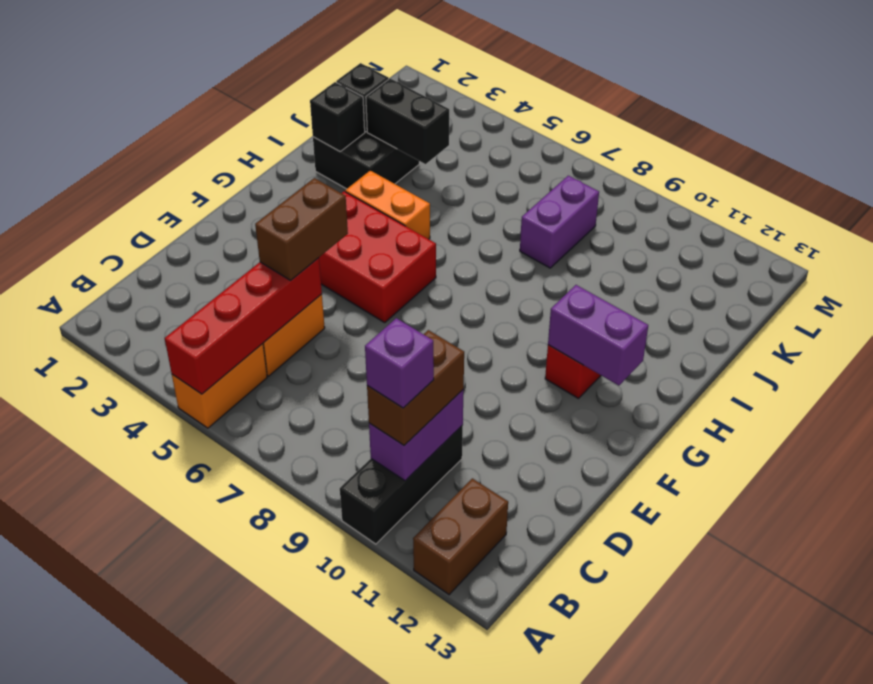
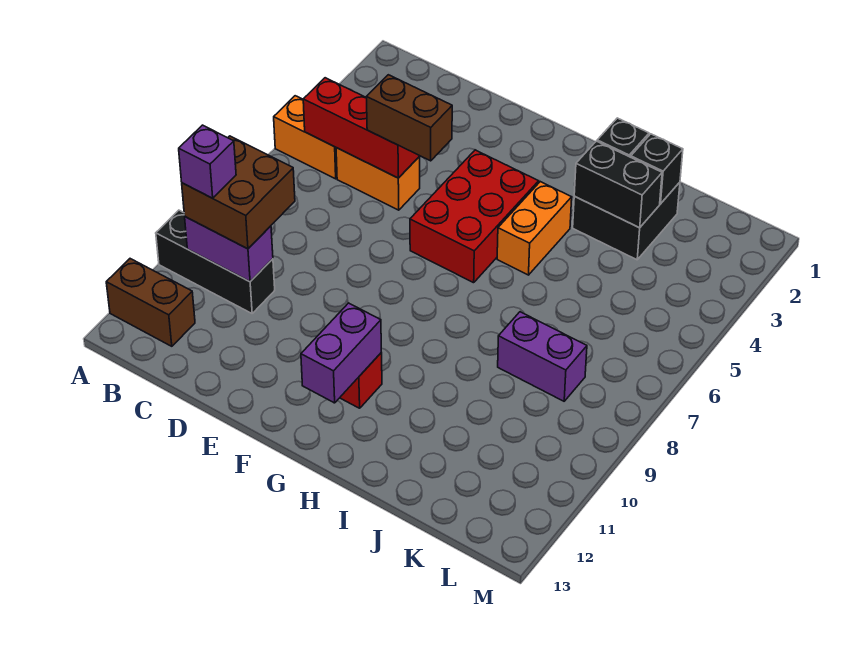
red 1x4 brick [165,258,322,394] -> red 1x3 brick [303,78,419,178]
brown 1x2 brick [367,330,464,445] -> brown 2x2 brick [182,136,295,249]
black 1x2 brick [366,79,449,164] -> black 1x2 brick turned to [574,141,662,228]

